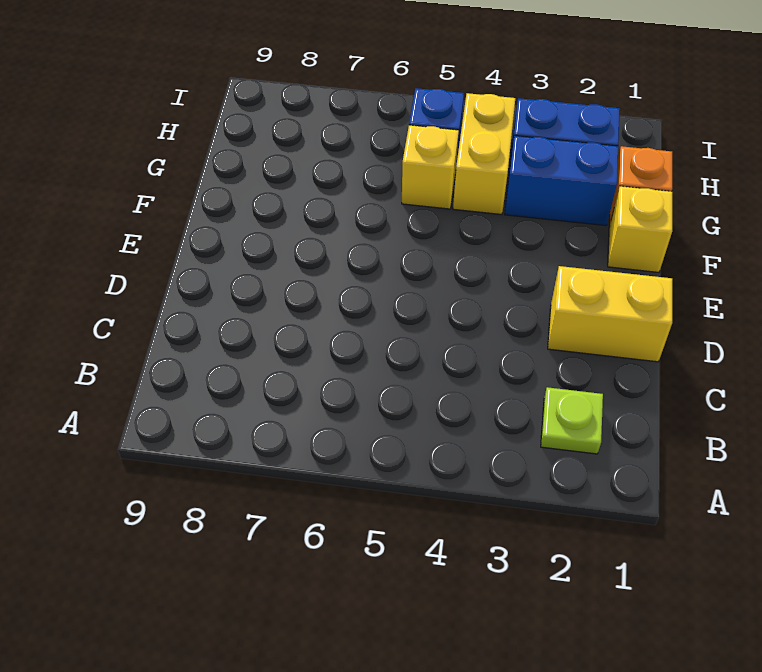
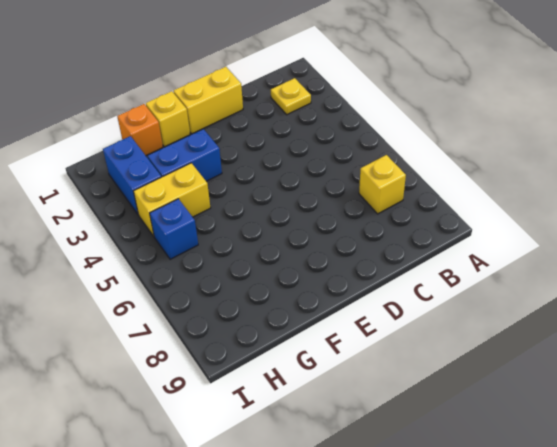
lime 1x1 plate [541,387,603,454] -> yellow 1x1 plate [271,78,311,115]
yellow 1x2 brick [548,266,672,362] -> yellow 1x2 brick turned to [173,67,243,134]
blue 1x2 brick [505,136,618,226] -> blue 1x2 brick turned to [148,129,222,181]
yellow 1x1 brick [402,125,459,209] -> yellow 1x1 brick moved to [359,155,406,214]

